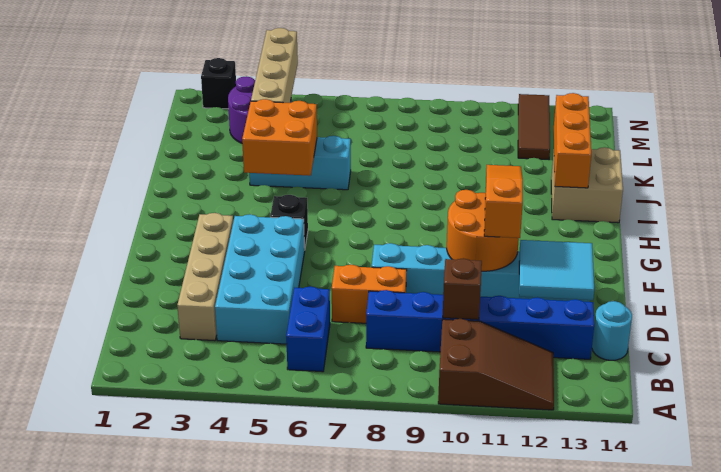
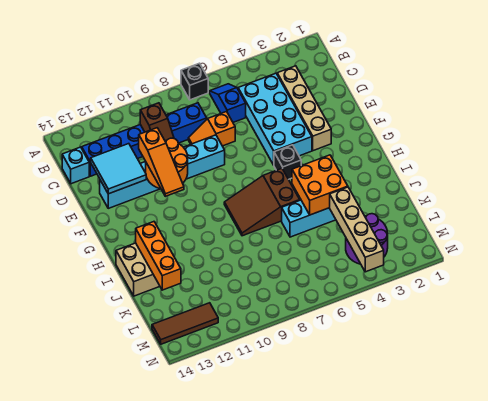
brown 2x3 slope [438,319,554,410] -> brown 2x3 slope moved to [224,169,300,236]
blue 1x2 brick [286,287,330,372] -> blue 1x2 slope [210,84,246,122]
cyan 1x1 round brick [592,301,632,360] -> cyan 1x1 brick [62,147,89,184]
orange 1x2 brick [332,265,407,323] -> orange 1x2 slope [188,112,235,146]
brown 1x3 tile [518,94,550,159] -> brown 1x3 tile turned to [152,303,218,344]
black 1x1 brick [201,58,236,109] -> black 1x1 brick moved to [181,63,208,100]

